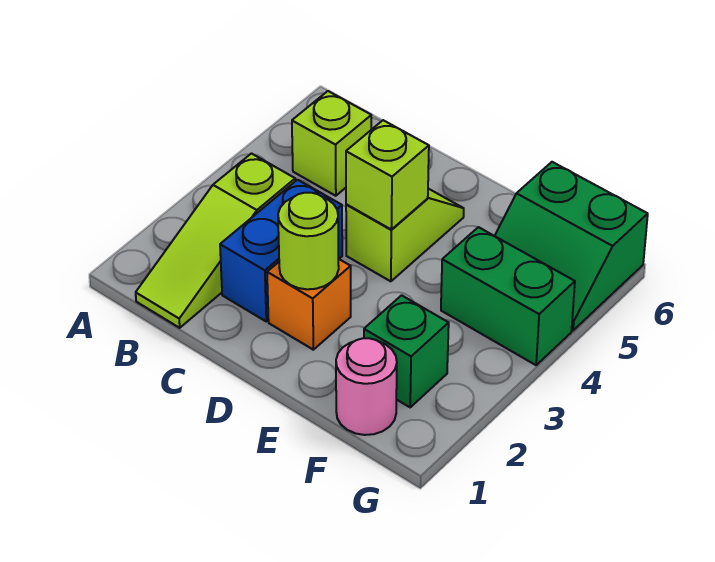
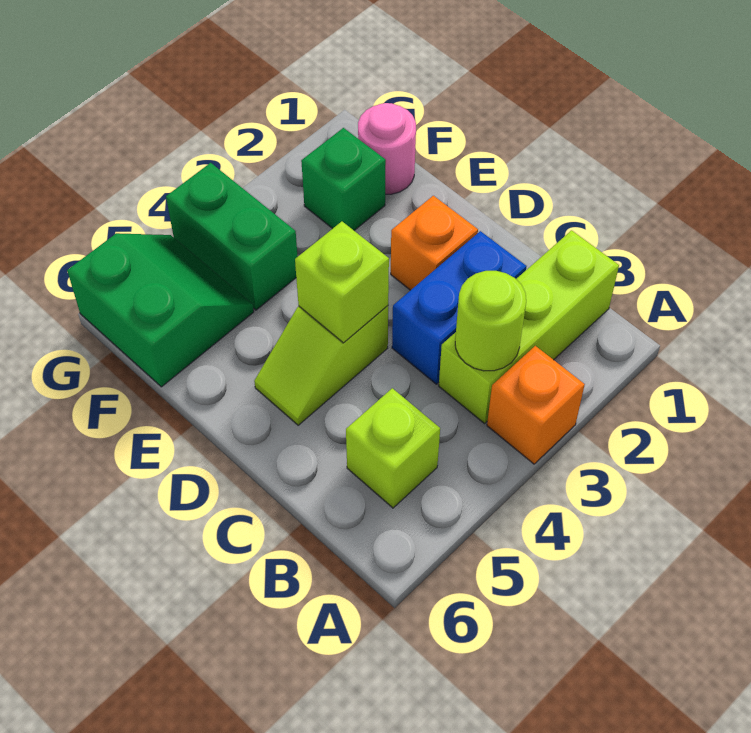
none -> orange 1x1 brick [487,346,585,464]
lime 1x3 slope [136,154,295,328] -> lime 1x3 brick [439,230,619,424]
lime 1x1 round brick [278,193,339,289] -> lime 1x1 round brick moved to [455,271,526,371]

